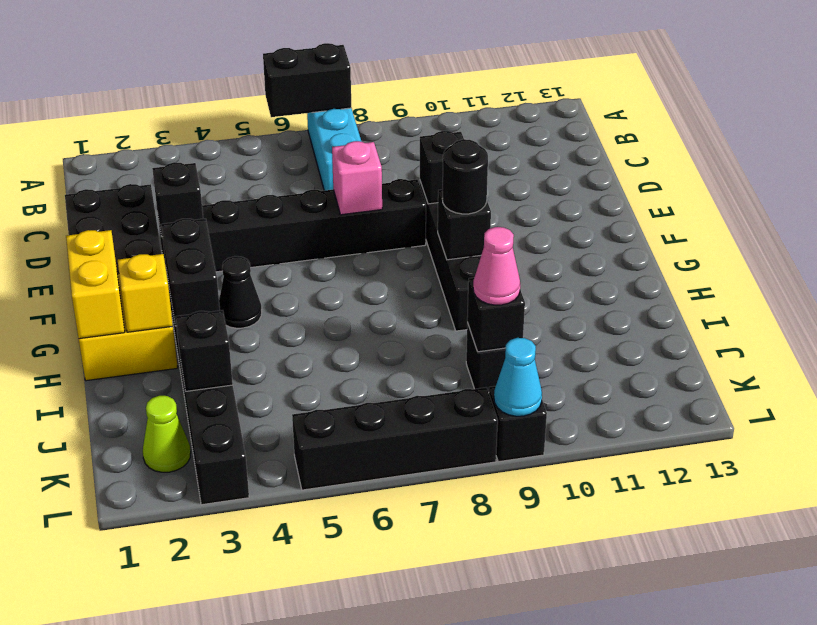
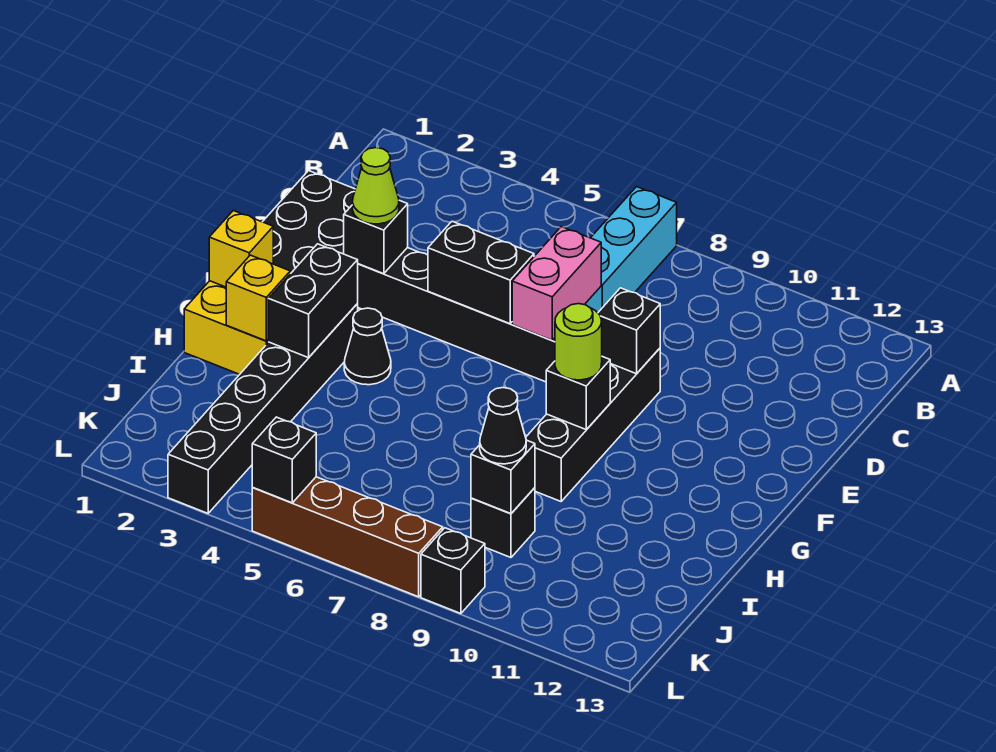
black 1x2 brick [263,43,352,117] -> black 1x2 brick moved to [428,221,534,324]
pink 1x1 brick [332,141,382,215] -> pink 1x2 brick [512,227,601,340]
yellow 1x2 brick [66,230,125,339] -> yellow 1x1 brick [209,211,273,287]
black 1x1 round brick [443,139,488,214] -> lime 1x1 round brick [555,304,602,380]
black 1x1 brick [176,310,233,391] -> black 1x1 brick moved to [252,417,316,503]
pink 1x1 cone [473,227,520,305] -> black 1x1 cone [480,388,526,464]
lime 1x1 cone [143,396,191,472] -> lime 1x1 cone moved to [352,148,399,224]
black 1x4 brick [292,387,498,490] -> brown 1x4 brick [252,477,443,597]
cyan 1x1 cone [494,338,542,416] -> none

